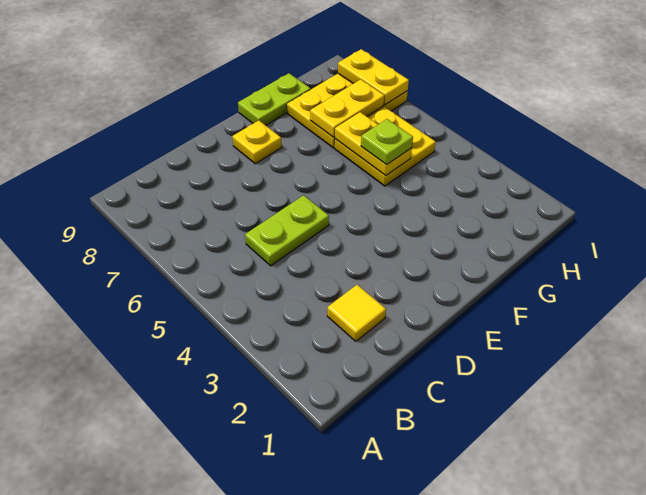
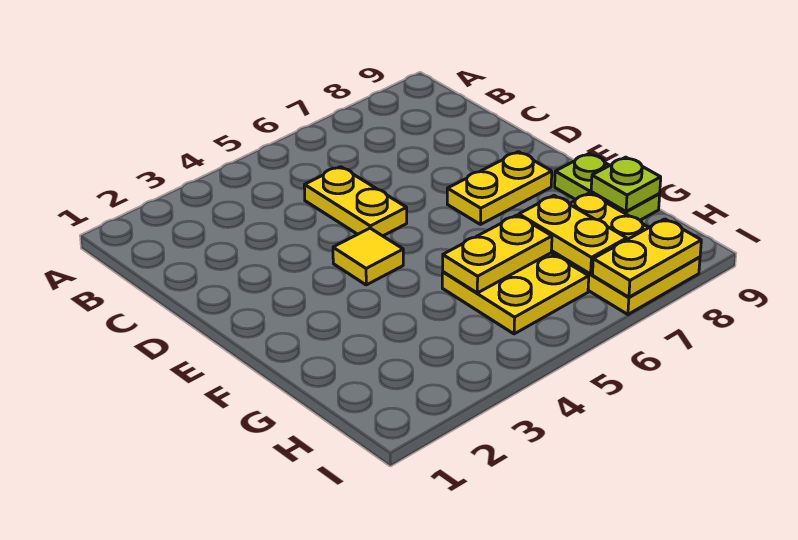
yellow 1x1 tile [327,285,386,341] -> yellow 1x1 tile moved to [333,228,403,285]
lime 1x2 plate [245,195,329,266] -> yellow 1x2 plate [304,167,407,236]
yellow 1x1 plate [232,120,282,164] -> yellow 1x2 plate [447,152,552,224]
lime 1x1 plate [361,119,413,165] -> lime 1x1 plate moved to [591,157,661,211]

